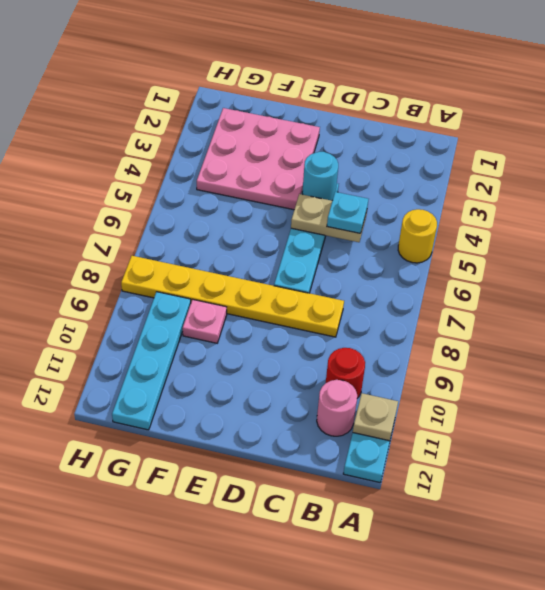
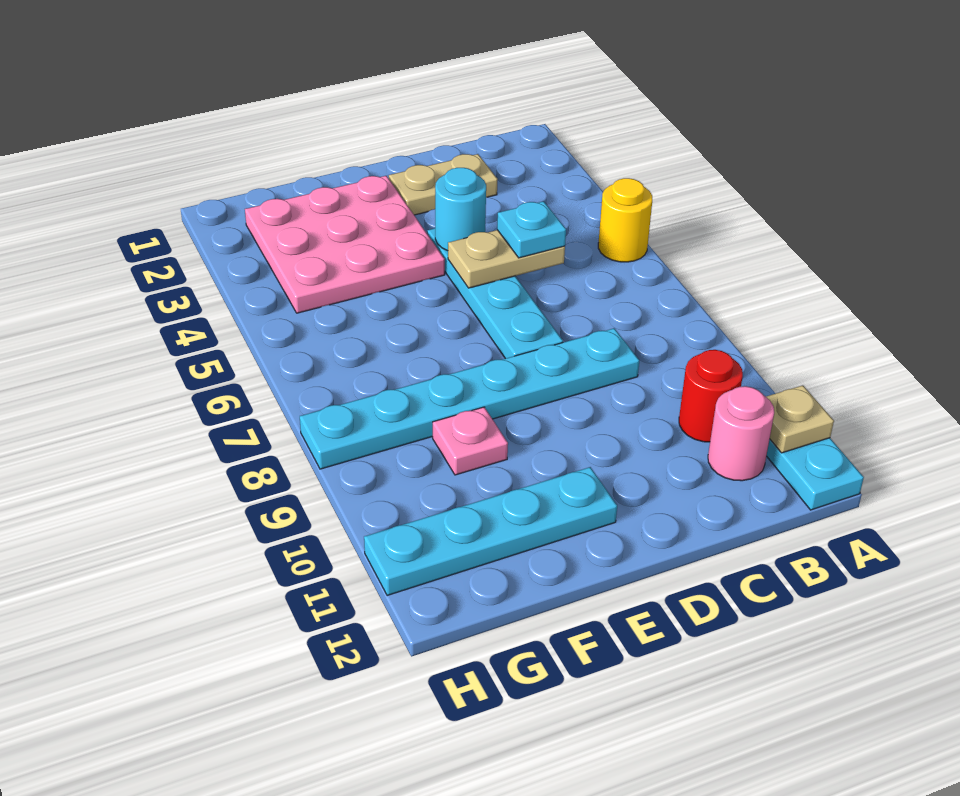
none -> tan 1x2 plate [389,154,498,215]
yellow 1x6 plate [121,256,344,337] -> cyan 1x6 plate [300,328,639,469]
cyan 1x4 plate [112,292,191,430] -> cyan 1x4 plate turned to [364,467,617,596]

